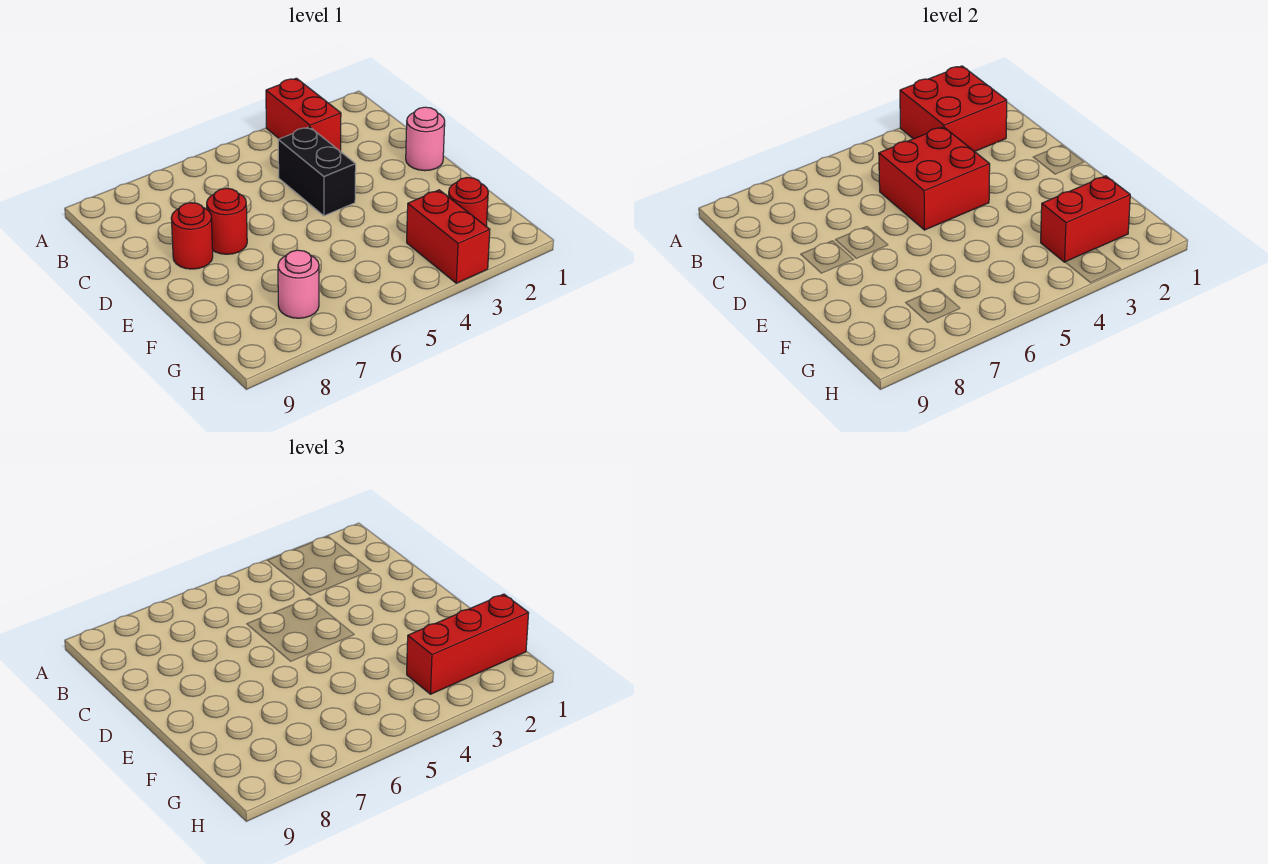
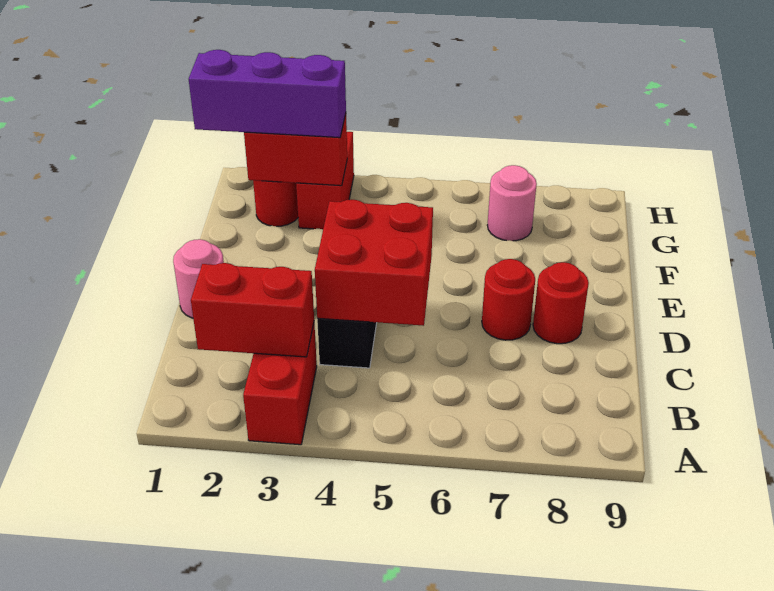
red 2x2 brick [900,66,1007,152] -> red 1x2 brick [191,263,314,357]
red 1x3 brick [407,594,529,694] -> purple 1x3 brick [189,50,346,138]

